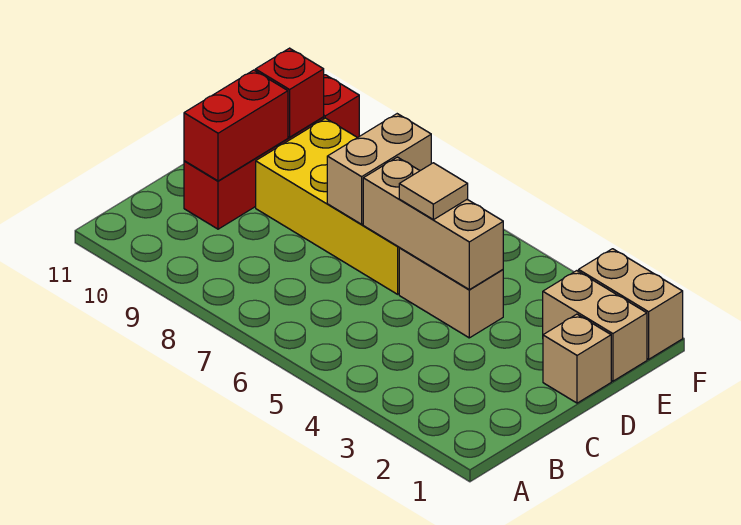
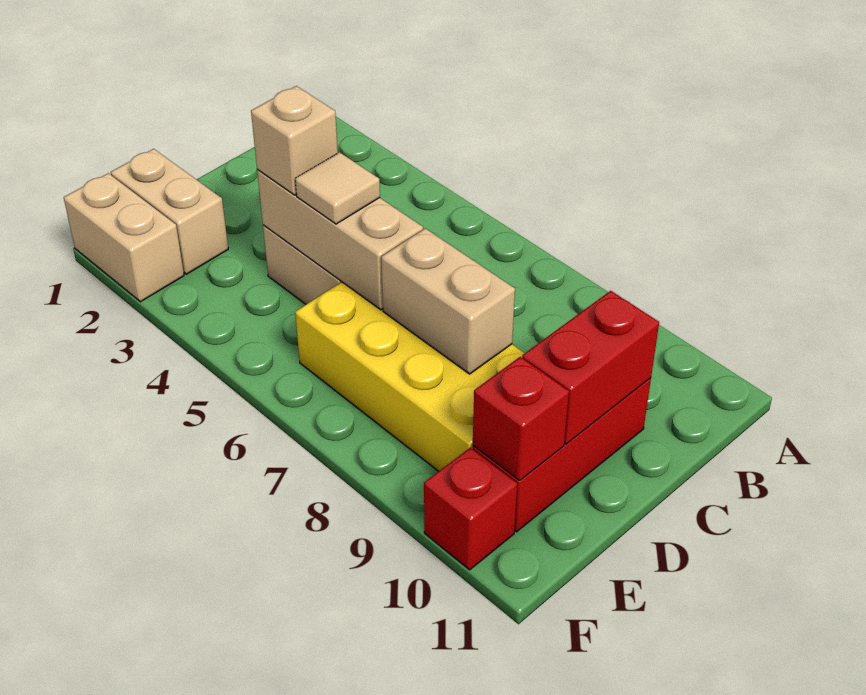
tan 1x1 brick [543,314,611,403] -> tan 1x1 brick moved to [251,86,338,195]
tan 1x2 brick [327,114,431,224] -> tan 1x2 brick turned to [381,228,515,374]

